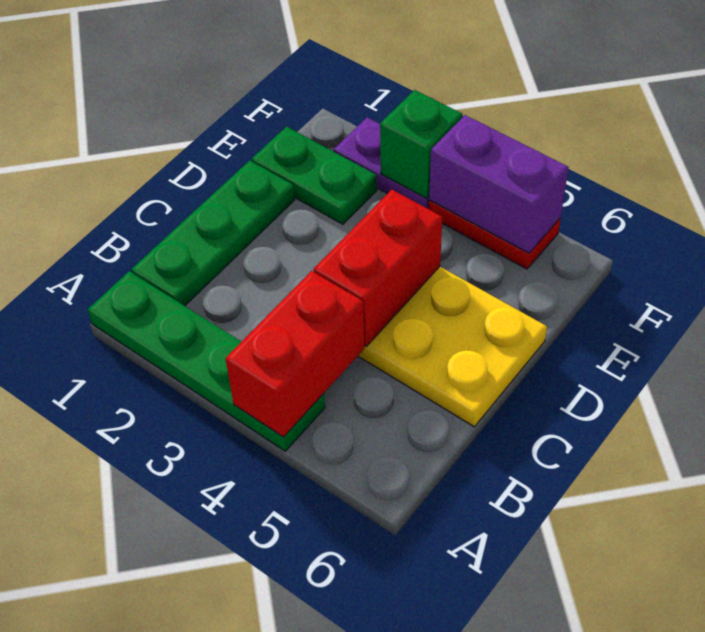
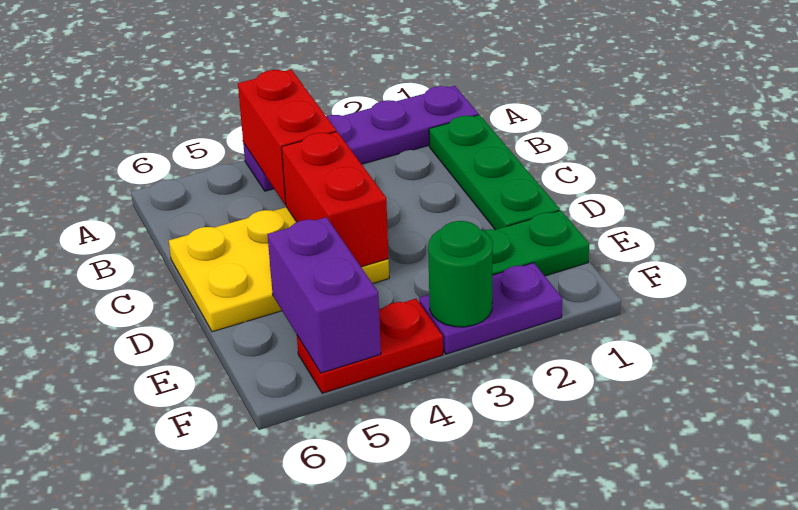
green 1x4 plate [88,271,325,451] -> purple 1x4 plate [243,86,478,191]
green 1x1 brick [380,90,462,198] -> green 1x1 round brick [428,221,493,327]
purple 1x2 brick [429,115,569,253] -> purple 1x2 brick turned to [267,217,381,373]

